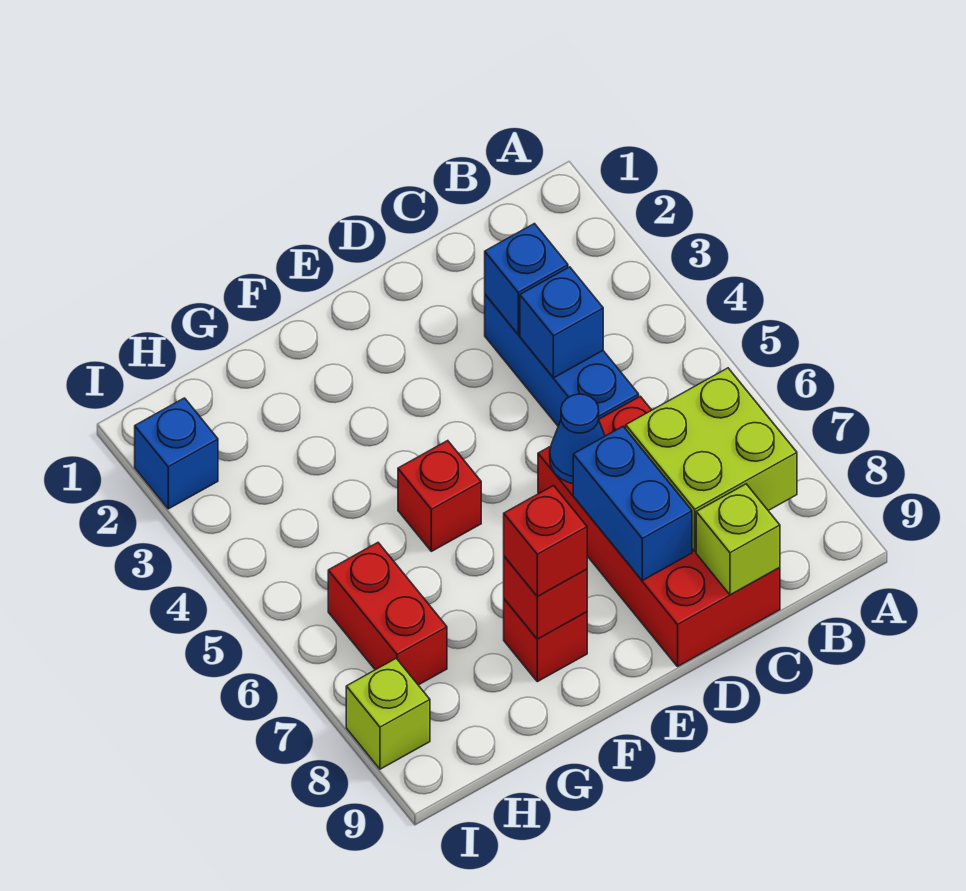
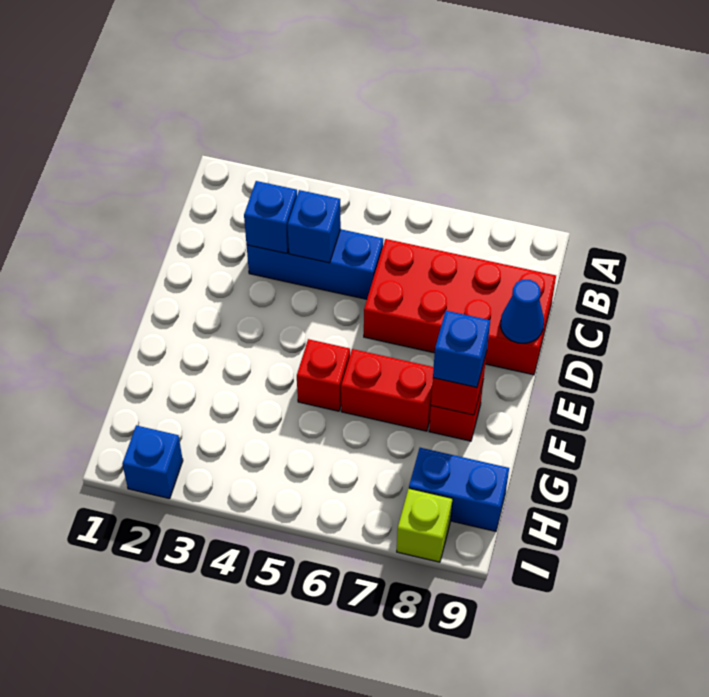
lime 2x2 brick [626,368,797,551] -> none
lime 1x1 brick [696,484,780,595] -> none
blue 1x1 cone [550,394,605,483] -> blue 1x1 cone moved to [500,280,544,343]
blue 1x2 brick [573,427,692,581] -> blue 1x2 brick moved to [409,448,509,531]
red 1x1 brick [504,486,587,596] -> blue 1x1 brick [433,311,490,387]
red 1x2 brick [328,543,447,685] -> red 1x2 brick moved to [341,349,434,431]

